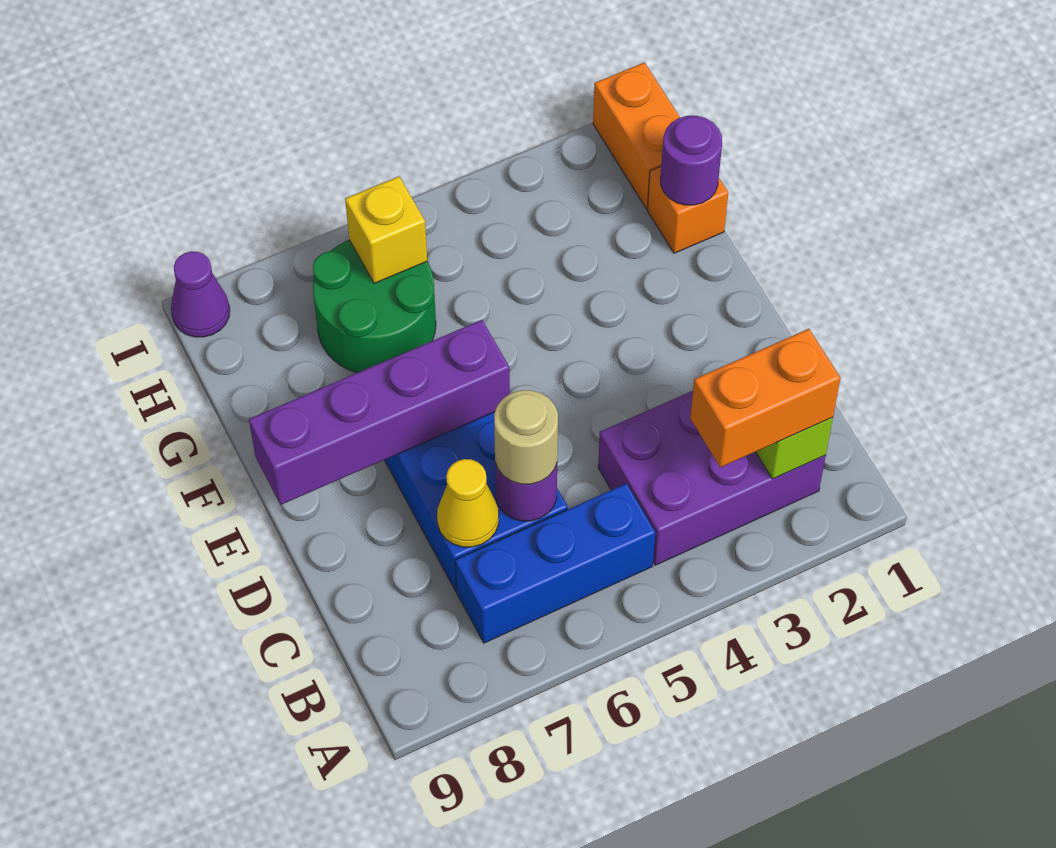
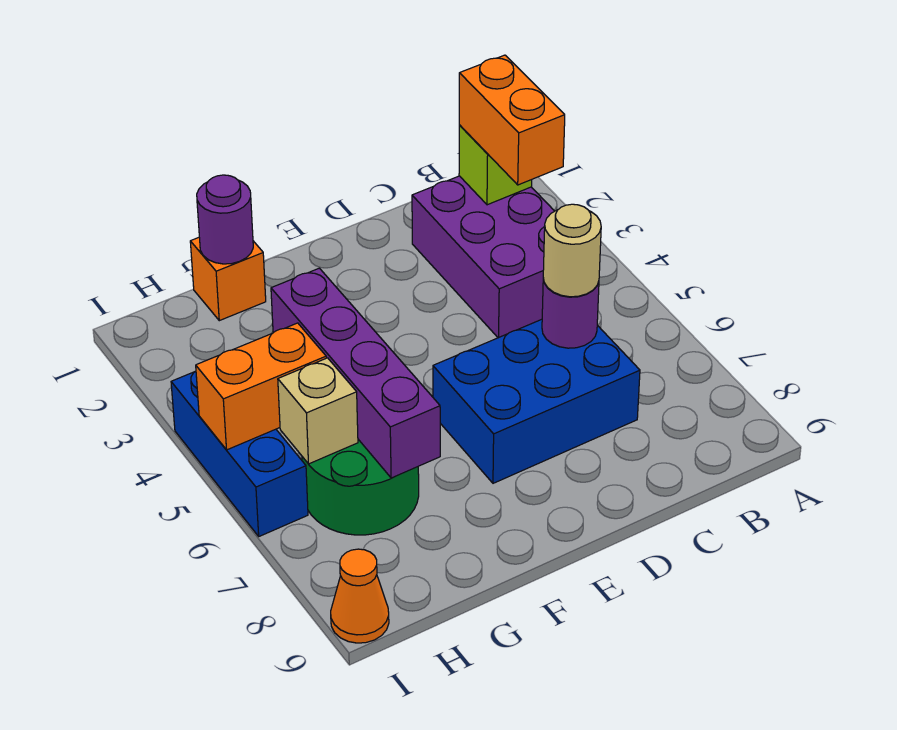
blue 1x3 brick [455,483,655,643] -> blue 1x3 brick moved to [171,371,308,536]
yellow 1x1 cone [437,459,499,547] -> none
purple 1x4 brick [249,320,510,505] -> purple 1x4 brick moved to [271,268,440,478]
orange 1x2 brick [593,62,680,209] -> orange 1x2 brick moved to [196,323,326,450]
yellow 1x1 brick [345,176,427,283] -> tan 1x1 brick [278,358,358,464]
purple 1x1 cone [171,251,230,337] -> orange 1x1 cone [331,549,389,643]

